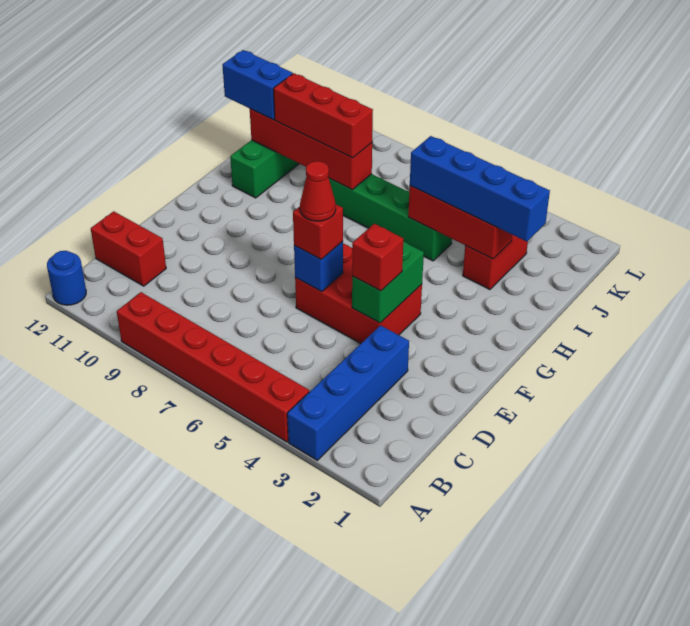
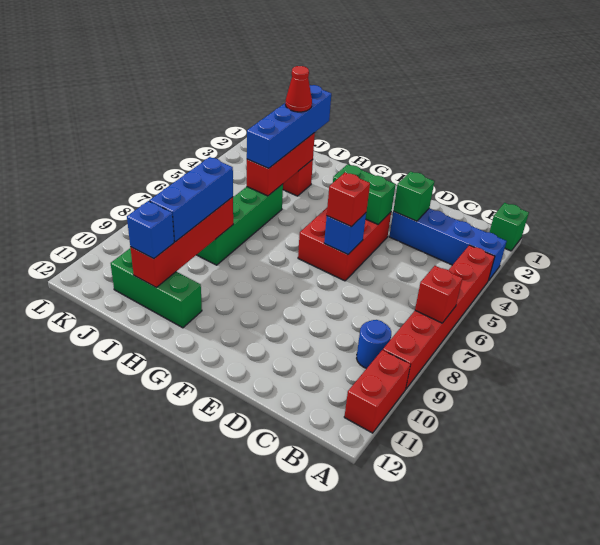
none -> green 1x1 brick [490,203,529,251]
blue 1x1 round brick [47,251,86,305] -> blue 1x1 round brick moved to [357,320,391,368]
red 1x2 brick [91,211,166,286] -> red 1x2 brick moved to [344,350,411,433]
none -> green 1x1 brick [393,171,435,221]
red 1x1 brick [352,224,403,291] -> red 1x1 brick moved to [415,266,463,323]
red 1x1 cone [300,161,336,221] -> red 1x1 cone moved to [285,66,312,112]
red 1x3 brick [273,73,373,158] -> blue 1x3 brick [149,157,233,242]
blue 1x2 brick [222,50,293,120] -> blue 1x1 brick [127,201,174,259]

